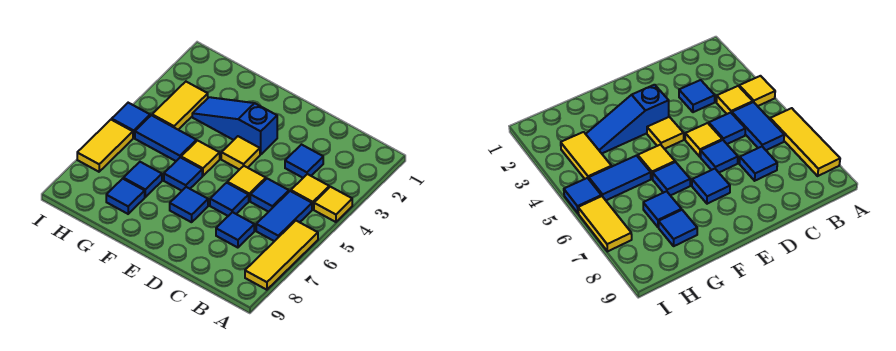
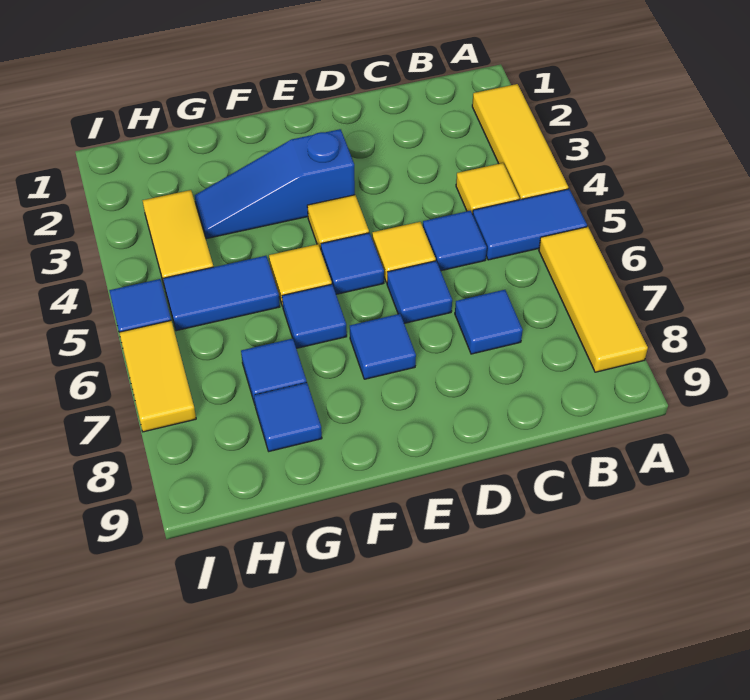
yellow 1x1 tile [314,187,352,222] -> yellow 1x3 tile [472,84,568,200]
blue 1x2 tile [256,191,312,241] -> blue 1x2 tile turned to [473,189,587,260]
blue 1x1 tile [285,145,323,178] -> blue 1x1 tile moved to [321,233,384,294]

